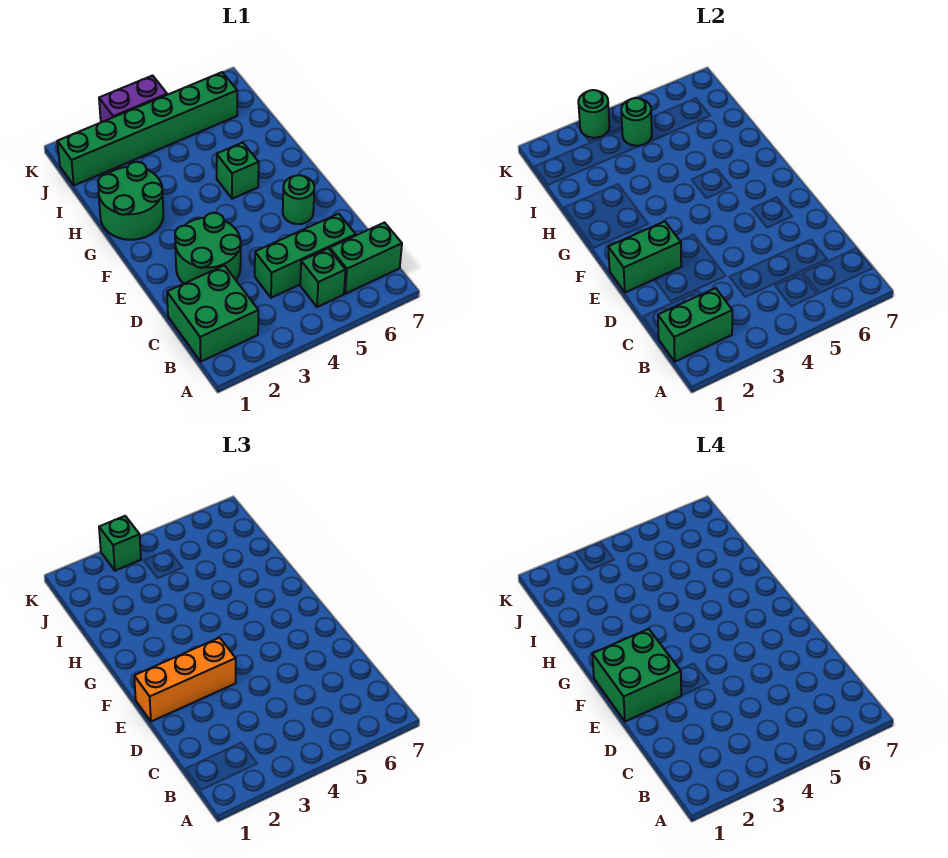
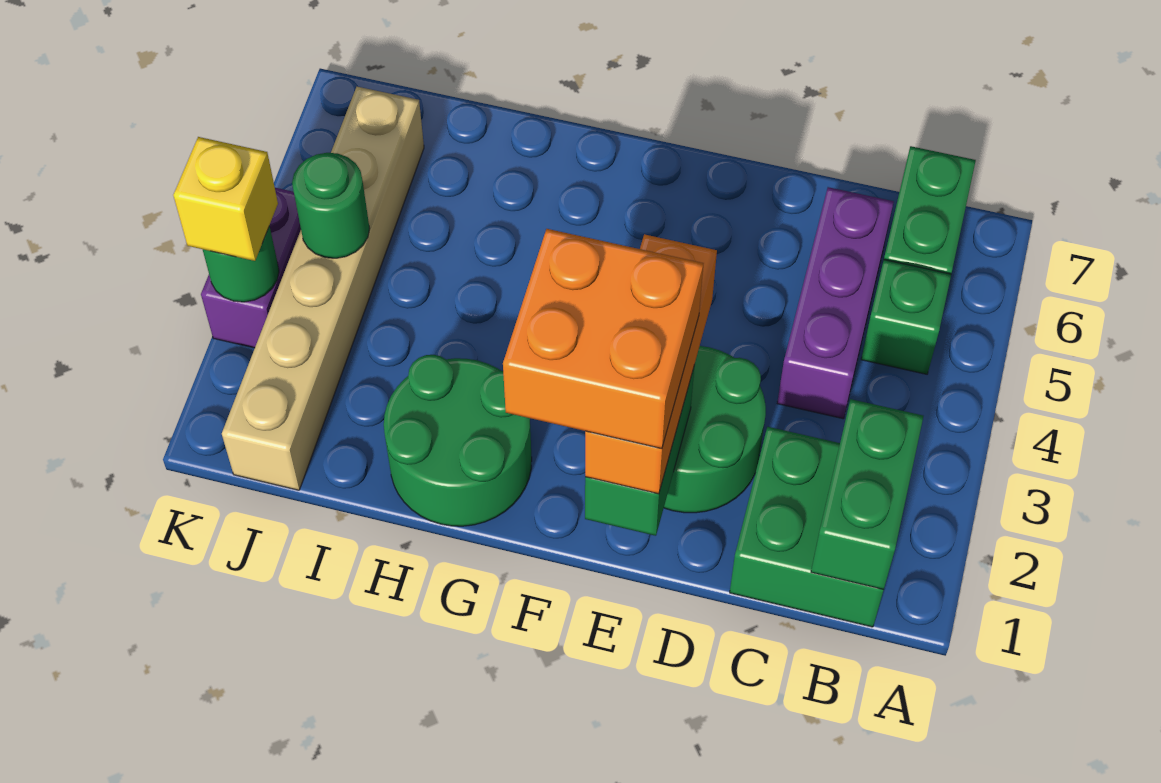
green 1x3 brick [255,214,356,298] -> purple 1x3 brick [777,187,894,419]
green 2x2 brick [592,629,681,722] -> orange 2x2 brick [503,229,704,449]
green 1x1 round brick [283,175,314,224] -> none
green 1x1 brick [217,143,259,199] -> none
green 1x6 brick [57,72,237,185] -> tan 1x6 brick [222,87,424,490]
green 1x1 brick [99,516,141,571] -> yellow 1x1 brick [173,137,278,261]

